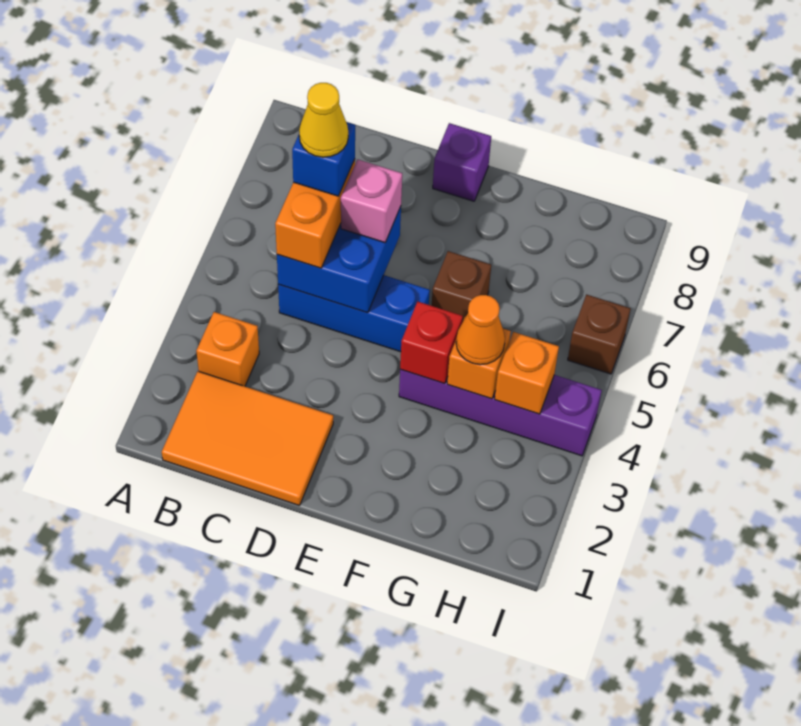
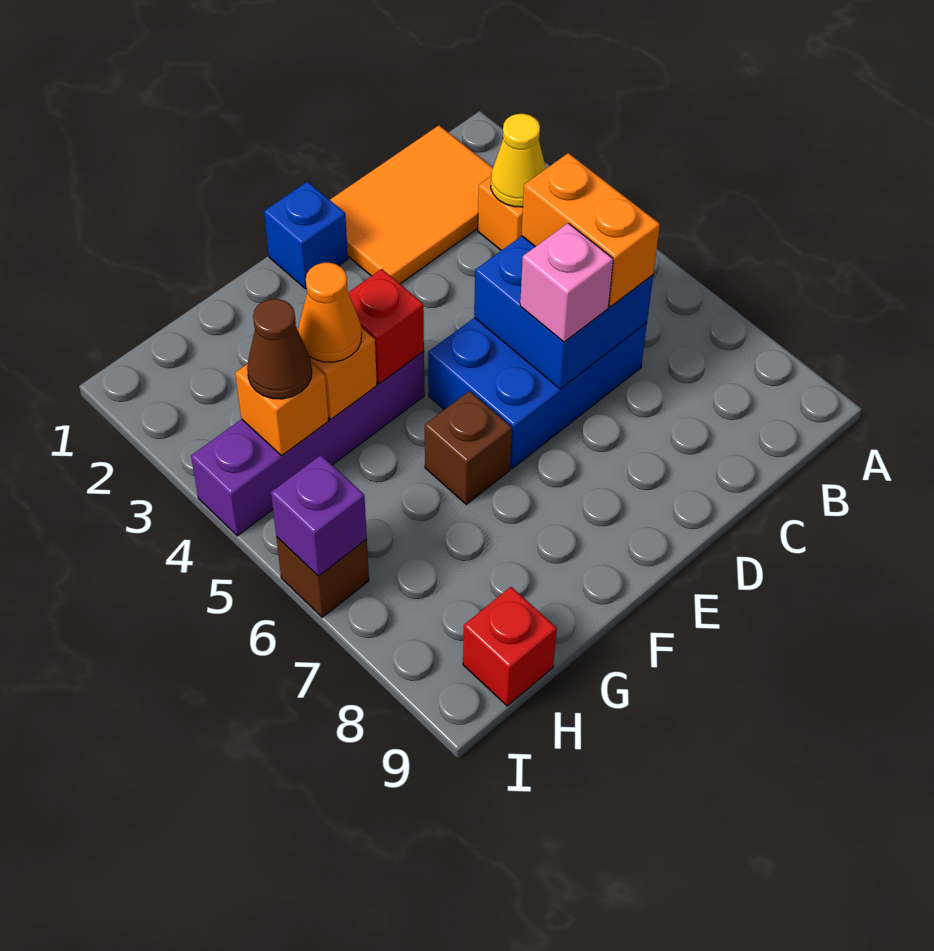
blue 1x3 brick [278,275,430,352] -> blue 2x3 brick [428,318,647,468]
blue 1x1 brick [292,122,355,196] -> blue 1x1 brick moved to [264,182,348,289]
yellow 1x1 cone [299,83,348,157] -> yellow 1x1 cone moved to [491,114,546,207]
purple 1x1 brick [433,123,491,201] -> purple 1x1 brick moved to [271,455,367,576]
none -> brown 1x1 cone [247,299,312,399]
none -> red 1x1 brick [463,587,557,706]

